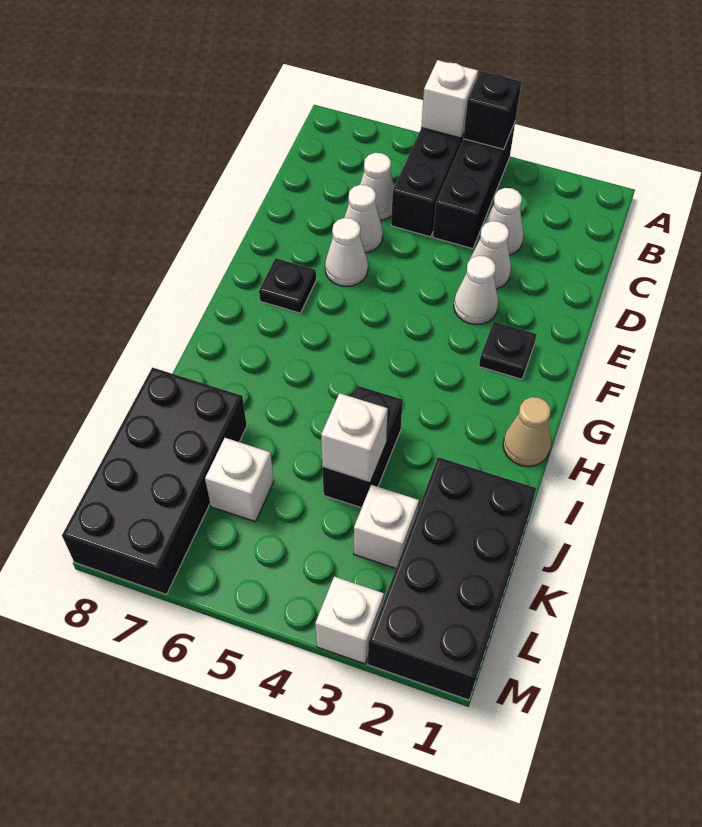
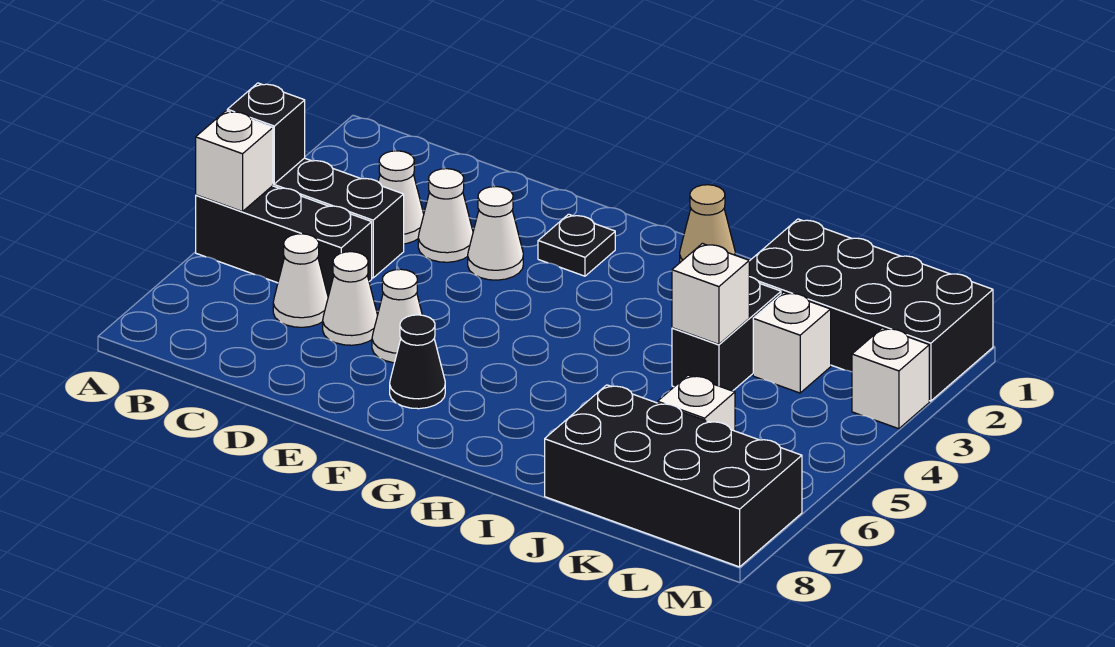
black 1x1 plate [259,258,316,313] -> black 1x1 cone [390,315,445,409]
black 1x2 brick [322,386,403,508] -> black 1x2 brick turned to [672,277,781,391]

